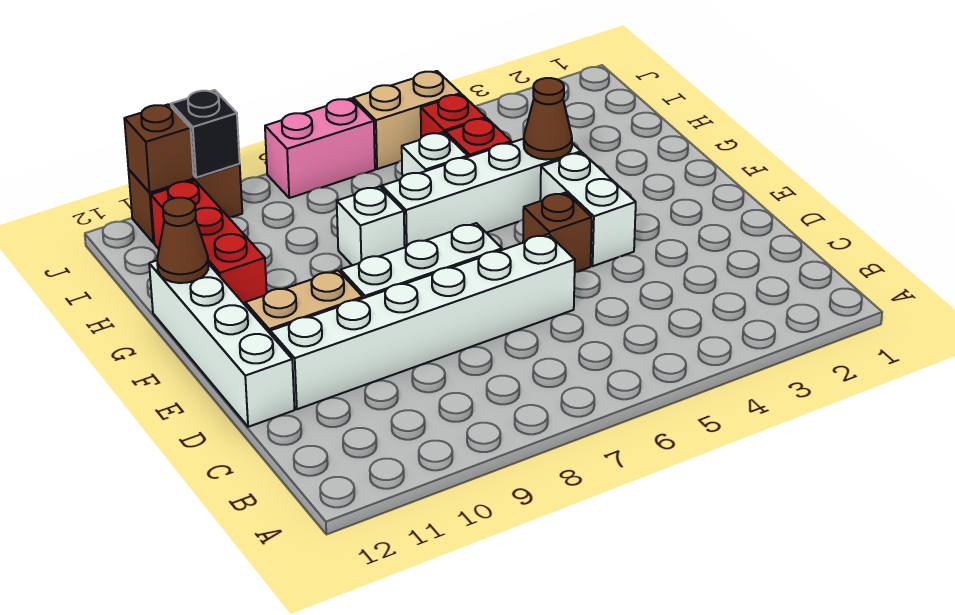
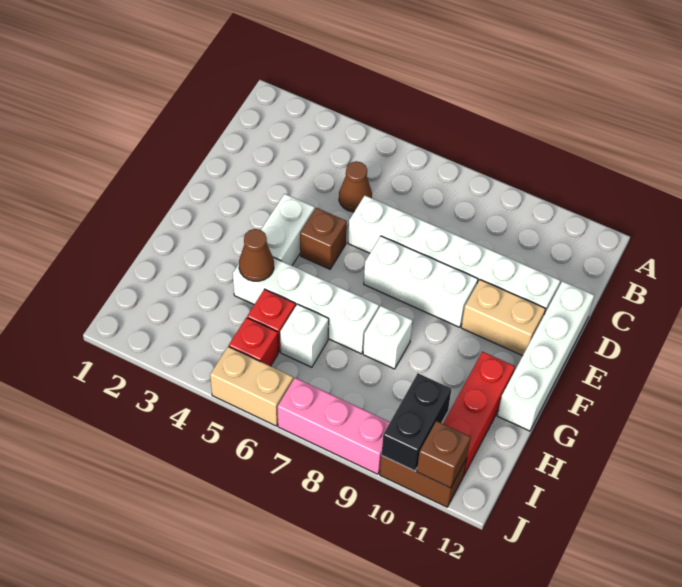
brown 1x1 cone [157,198,208,283] -> brown 1x1 cone moved to [339,161,372,212]
pink 1x2 brick [265,98,375,198] -> pink 1x3 brick [277,378,390,474]
black 1x1 brick [171,90,240,178] -> black 1x2 brick [381,373,451,471]

